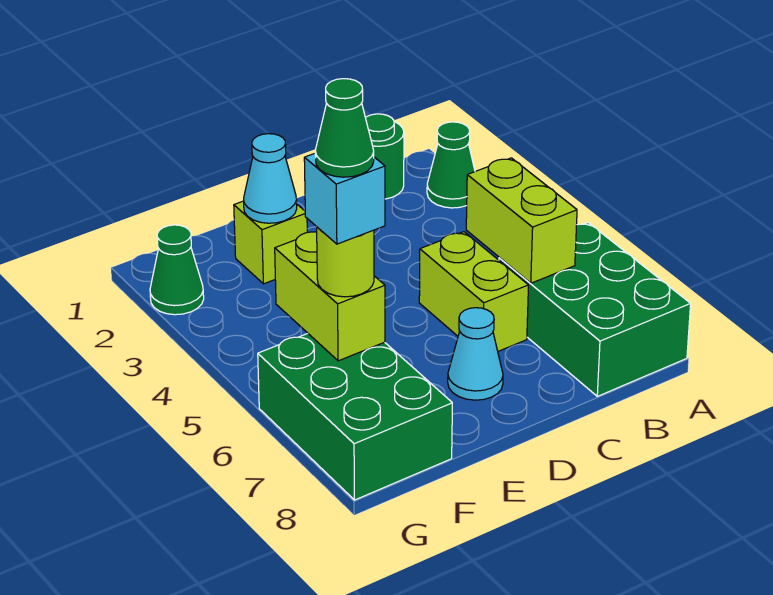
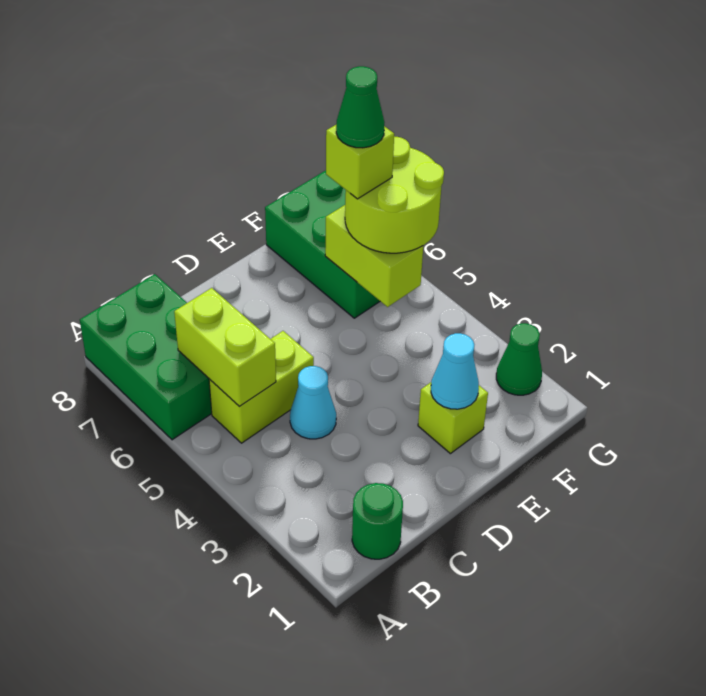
green 1x1 cone [427,122,475,208] -> none
lime 1x2 brick [419,232,529,351] -> lime 1x2 brick turned to [209,331,314,443]
cyan 1x1 cone [448,308,503,400] -> cyan 1x1 cone moved to [290,366,336,439]
lime 1x1 round brick [317,227,374,297] -> lime 2x2 round brick [345,137,444,253]
cyan 1x1 brick [304,154,385,244] -> lime 1x1 brick [326,125,394,199]

